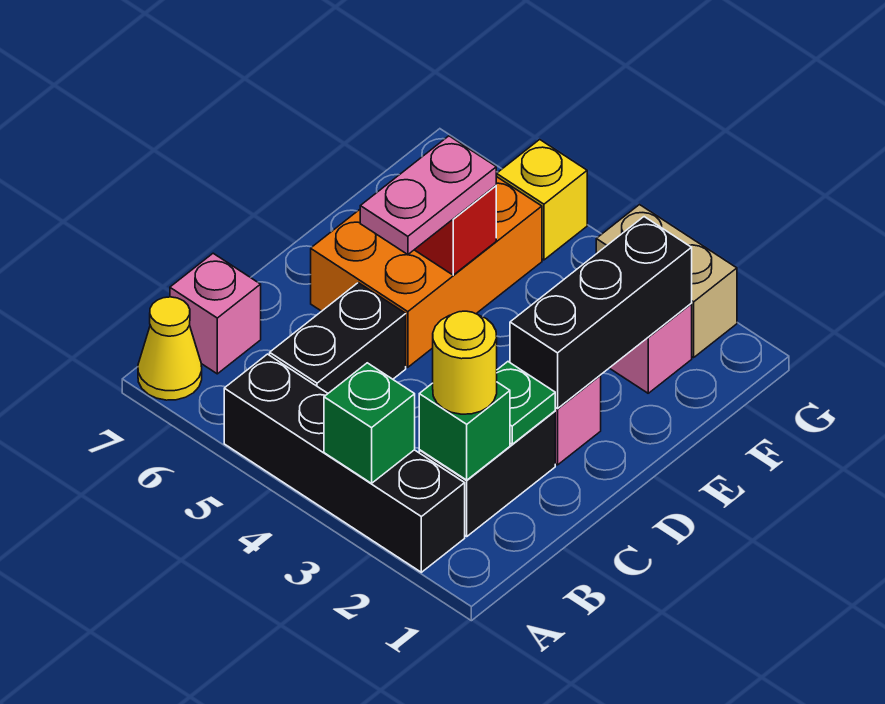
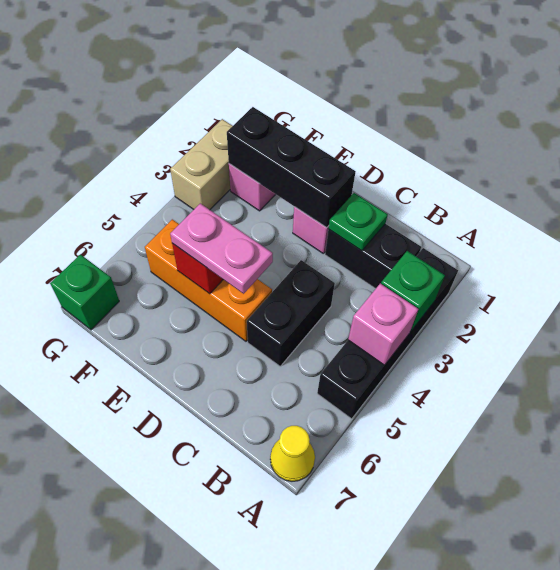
green 1x1 brick [419,382,510,480] -> green 1x1 brick moved to [50,255,119,330]
yellow 1x1 round brick [433,311,497,414] -> none
black 1x2 brick [270,283,406,393] -> black 1x2 brick turned to [247,260,335,366]
pink 1x1 brick [170,253,261,374] -> pink 1x1 brick moved to [348,284,418,365]
orange 2x3 brick [311,177,542,367] -> orange 1x3 brick [145,219,272,341]
yellow 1x1 brick [497,140,587,260] -> none

